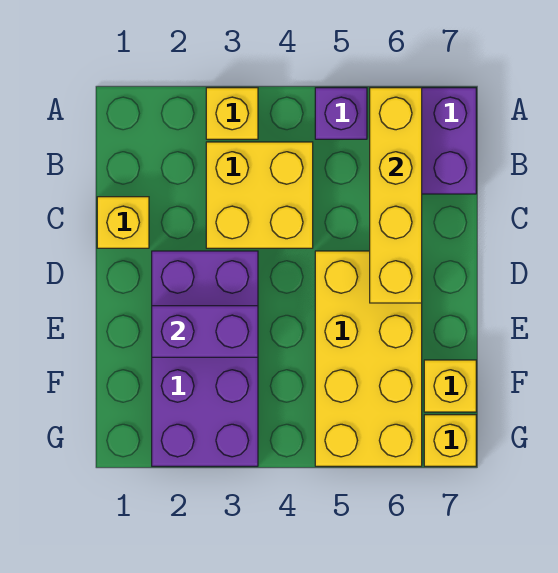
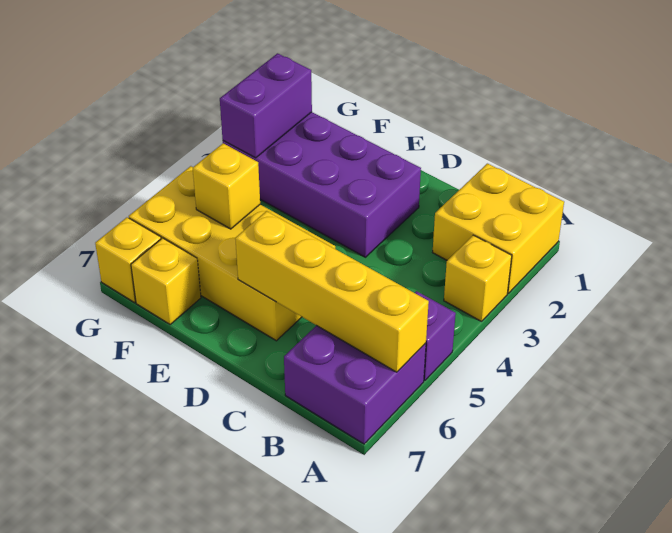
yellow 2x2 brick [206,142,313,248] -> yellow 2x2 brick moved to [433,164,564,293]
yellow 1x1 brick [97,197,149,248] -> yellow 1x1 brick moved to [193,143,260,229]
purple 1x2 brick [152,306,258,357] -> purple 1x2 brick moved to [220,53,312,158]

